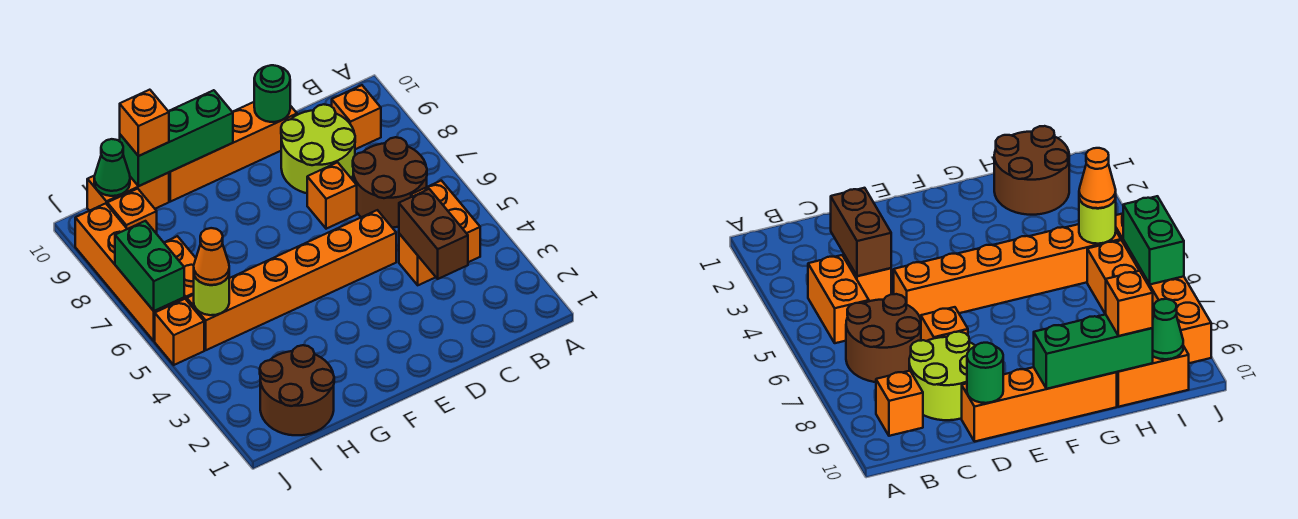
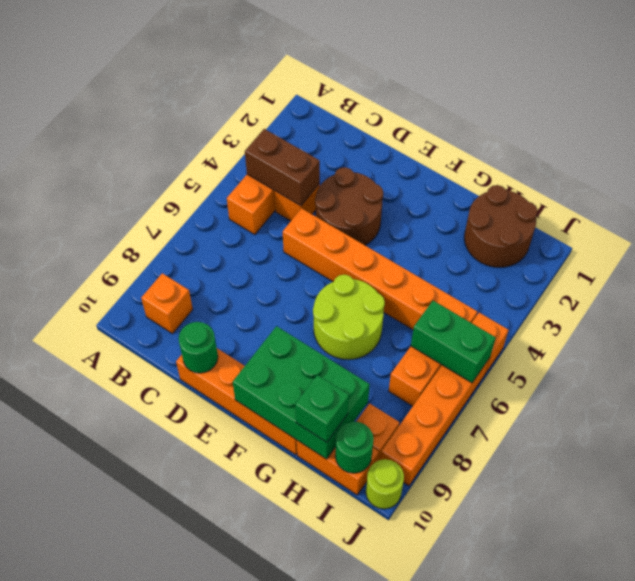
brown 2x2 round brick [353,137,427,228] -> brown 2x2 round brick moved to [315,167,383,245]
brown 1x2 brick [399,189,468,279] -> brown 1x2 brick turned to [245,129,320,206]
lime 2x2 round brick [281,104,355,193] -> lime 2x2 round brick moved to [313,275,385,360]
orange 1x1 brick [307,162,357,229] -> none
green 1x3 brick [120,90,233,186] -> green 2x3 brick [233,326,370,459]
orange 1x1 brick [120,90,169,156] -> green 1x1 brick [295,375,349,442]
lime 1x1 round brick [194,276,229,315] -> lime 1x1 round brick moved to [366,459,404,509]
orange 1x1 cone [194,228,229,285] -> none
green 1x1 cone [94,139,130,196] -> green 1x1 round brick [335,422,374,473]
green 1x2 brick [115,221,184,311] -> green 1x2 brick turned to [411,301,496,383]

